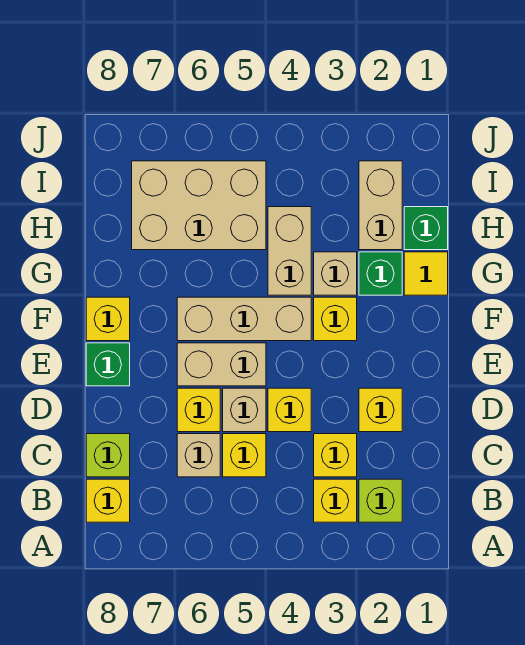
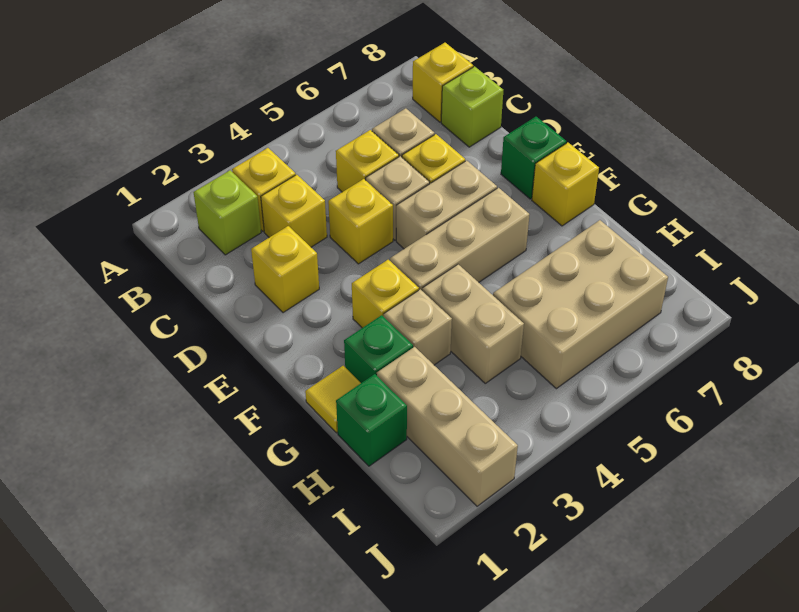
tan 1x2 brick [359,161,402,250] -> tan 1x3 brick [377,347,518,506]

